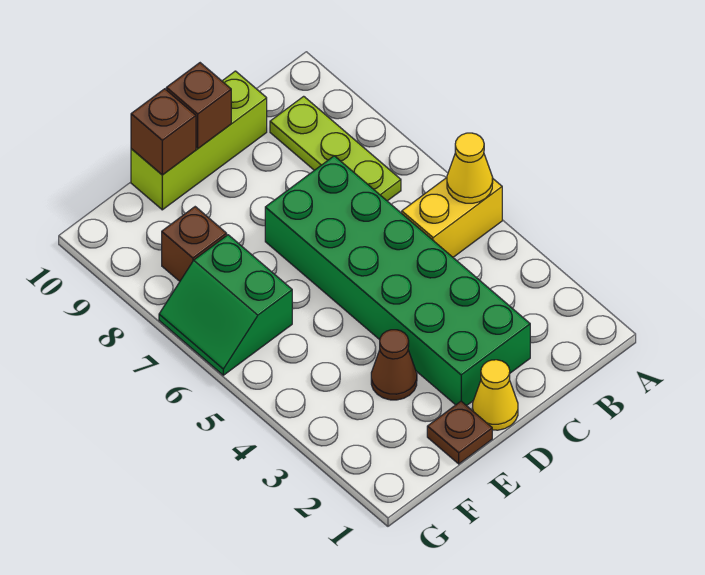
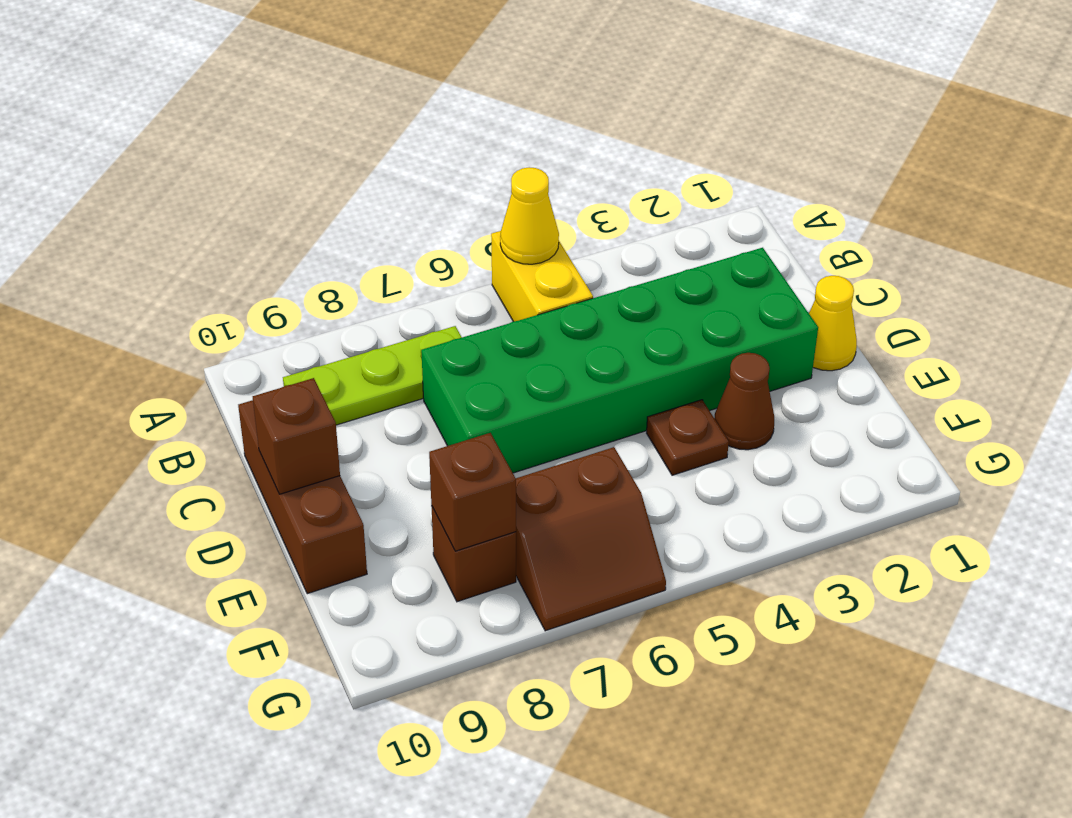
lime 1x3 brick [131,71,267,210] -> brown 1x3 brick [238,400,367,594]
brown 1x1 plate [427,401,492,464] -> brown 1x1 plate moved to [647,400,729,475]
brown 1x1 brick [131,89,196,175] -> brown 1x1 brick moved to [429,433,516,551]
green 2x2 slope [159,235,292,375] -> brown 2x2 slope [516,447,666,631]

